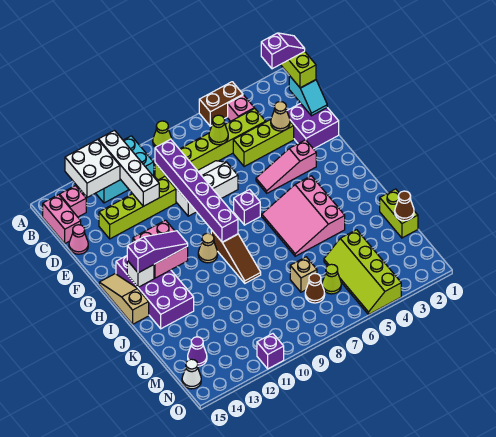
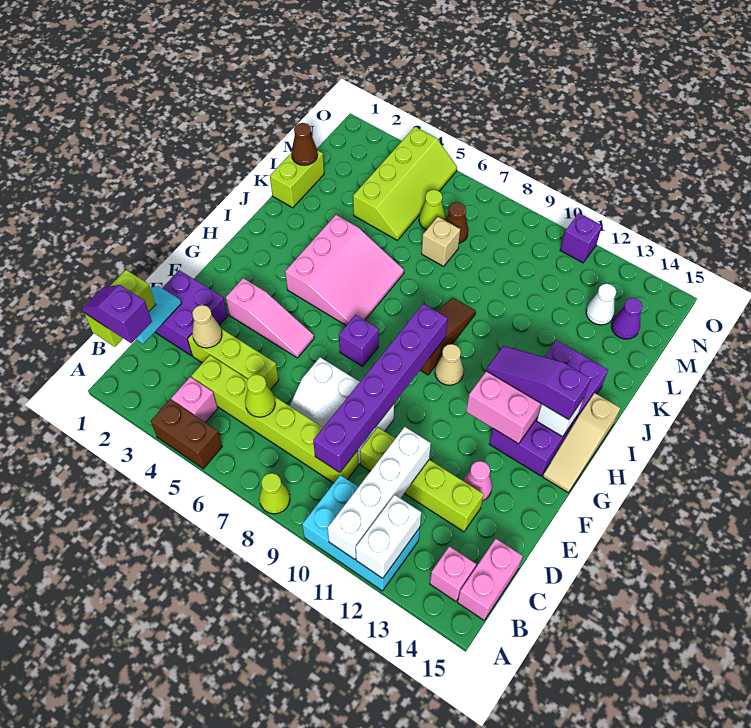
white 2x2 brick [65,139,120,197] -> white 1x2 brick [356,495,421,578]
pink 1x1 cone [69,225,88,254] -> pink 1x1 cone moved to [463,461,492,501]
white 1x1 cone [182,359,201,389] -> white 1x1 cone moved to [586,284,616,325]

